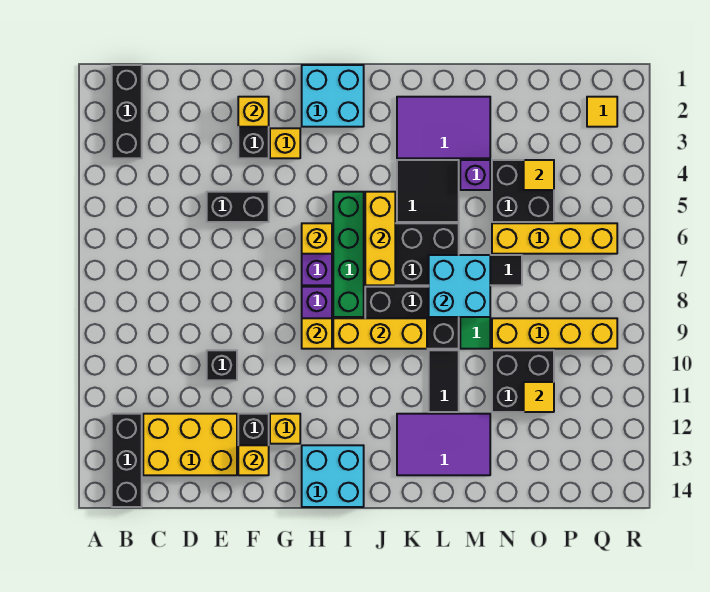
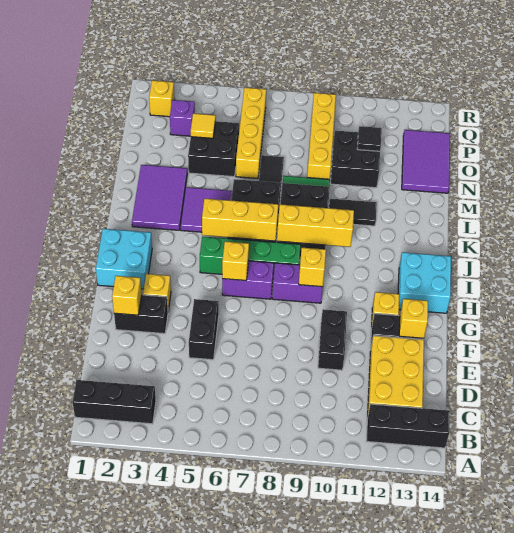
black 1x1 brick [207,350,237,380] -> black 1x2 brick [318,309,347,370]
yellow 1x3 brick [333,318,427,349] -> yellow 1x3 brick turned to [277,204,354,247]
black 2x2 tile [397,160,459,222] -> purple 2x2 tile [181,187,232,232]
purple 2x3 tile [397,414,490,475] -> purple 2x3 tile moved to [402,130,450,193]
cyan 2x2 brick [429,255,490,317] -> none
purple 1x1 brick [460,160,490,190] -> purple 1x1 brick moved to [170,100,195,136]
yellow 1x1 tile [524,382,554,412] -> black 1x1 tile [357,126,382,151]
yellow 1x1 tile [587,97,617,127] -> yellow 1x1 brick [149,80,175,117]

